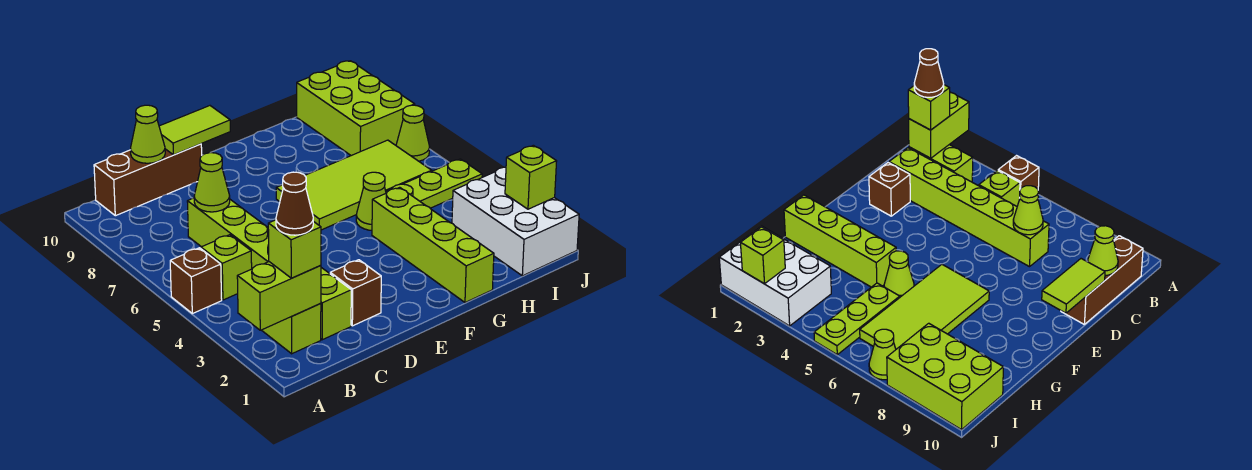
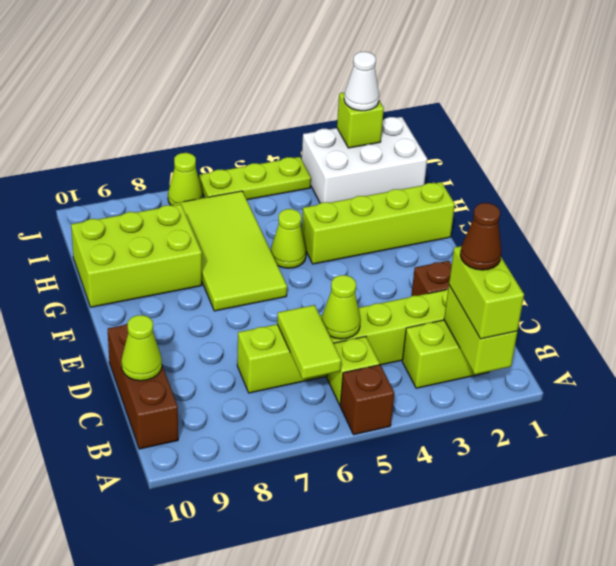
lime 1x1 brick [268,220,321,278] -> lime 1x2 brick [449,246,524,339]
lime 1x1 cone [194,153,230,212] -> lime 1x1 cone moved to [322,275,360,339]
lime 1x2 tile [159,106,230,155] -> lime 1x2 tile moved to [277,305,341,379]
lime 1x3 plate [386,159,482,208] -> lime 1x3 plate turned to [199,157,311,200]
lime 2x3 brick [297,61,415,156] -> lime 2x3 brick moved to [71,204,202,307]
none -> white 1x1 cone [344,52,379,111]

